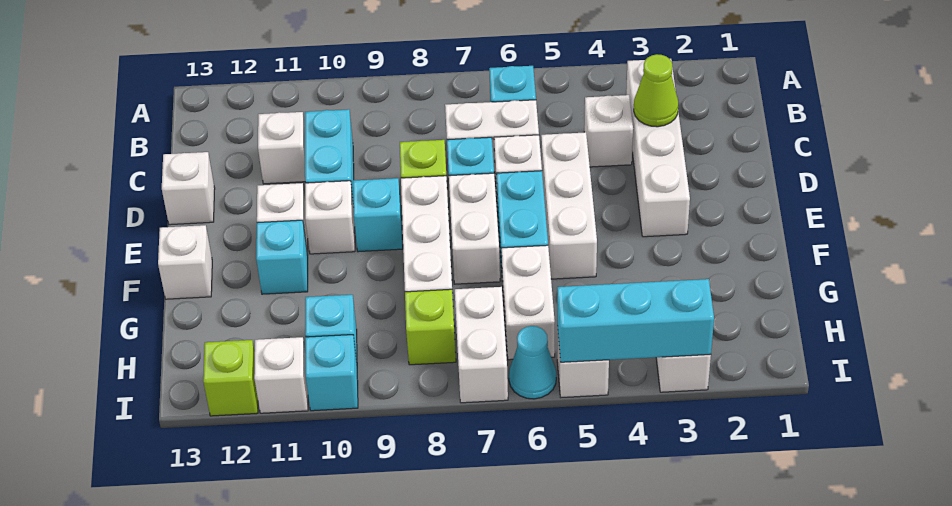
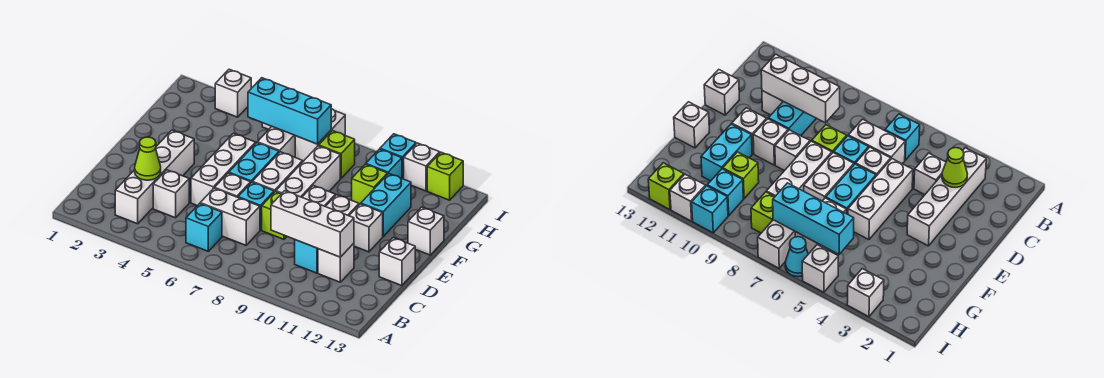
none -> white 1x3 brick [271,191,354,257]
cyan 1x1 brick [353,178,403,252] -> white 1x1 brick [302,186,335,206]
cyan 1x1 brick [256,220,308,294] -> cyan 1x2 brick [361,174,411,236]
none -> lime 1x1 brick [352,164,388,205]
cyan 1x3 brick [557,279,714,362] -> cyan 1x3 brick moved to [248,78,331,144]

